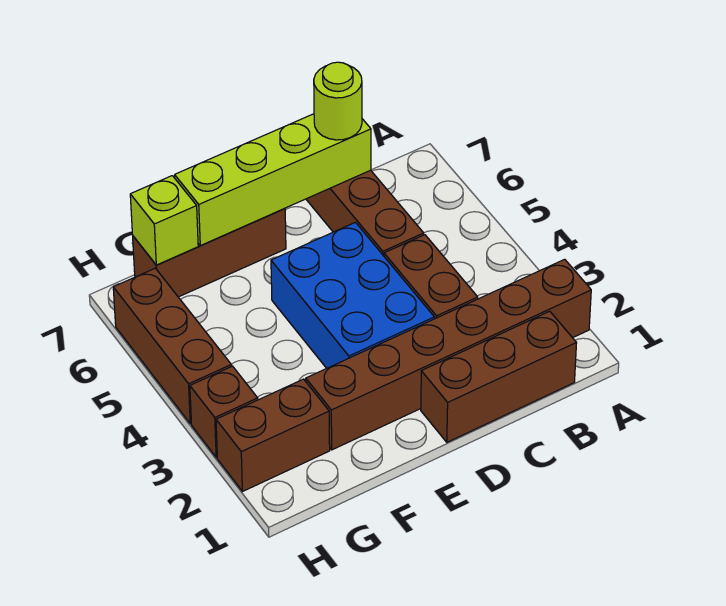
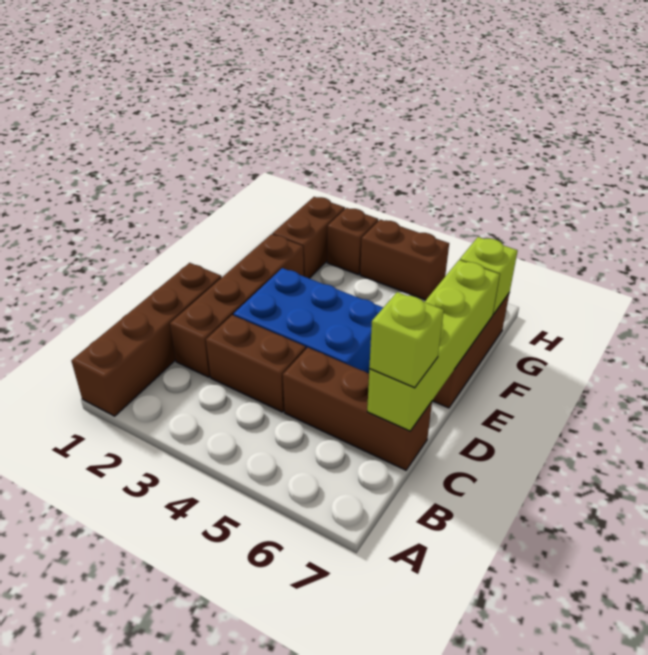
brown 1x6 brick [306,259,591,450] -> brown 1x4 brick [170,234,304,377]
brown 1x3 brick [421,311,576,442] -> brown 1x4 brick [72,263,222,416]
lime 1x1 round brick [314,62,362,140] -> lime 1x1 brick [369,292,444,388]
brown 1x3 brick [113,268,231,424] -> brown 1x2 brick [360,219,449,300]

